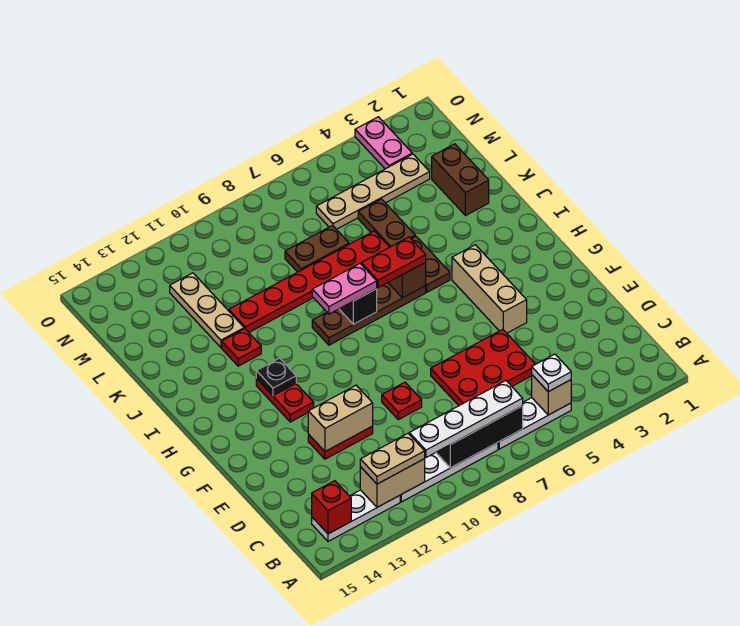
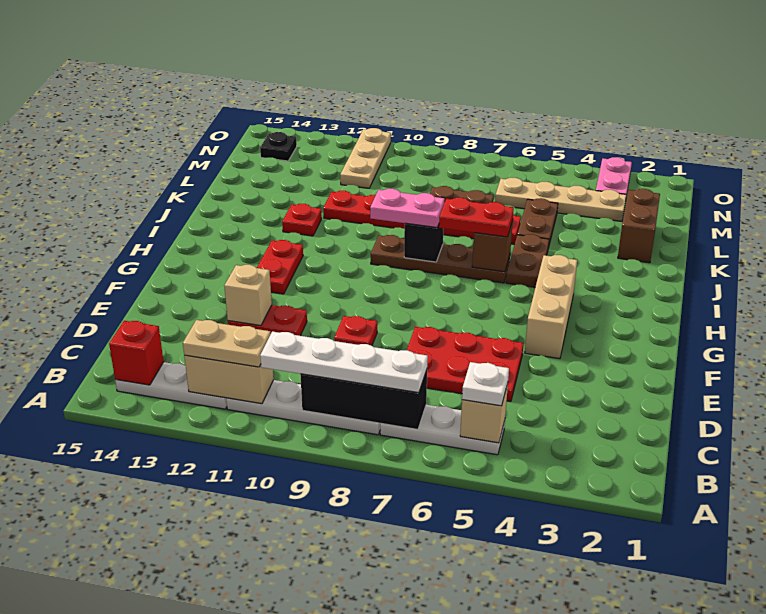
tan 1x2 brick [308,385,373,451] -> tan 1x1 brick [224,265,272,326]
black 1x1 plate [256,358,296,396] -> black 1x1 plate moved to [260,132,297,161]
tan 1x3 plate [170,273,244,347] -> tan 1x3 plate moved to [340,128,391,188]

